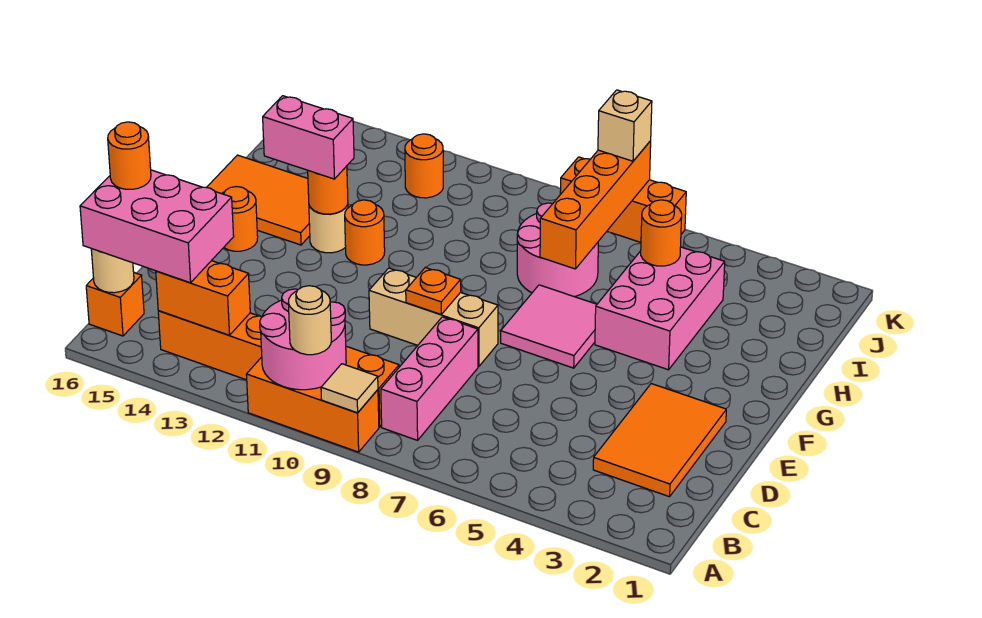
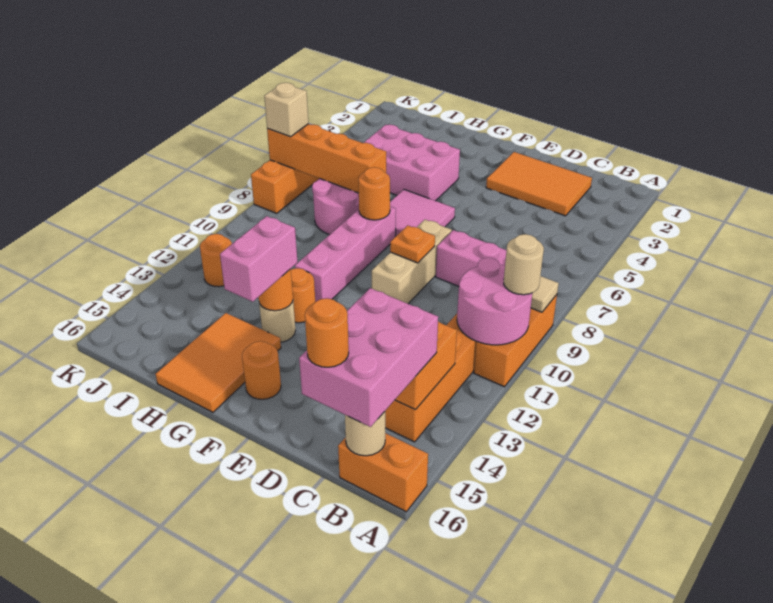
orange 1x1 brick [86,273,144,336] -> orange 1x2 brick [338,433,428,512]
none -> pink 1x4 brick [295,206,396,302]
orange 1x1 round brick [641,200,682,266] -> orange 1x1 round brick moved to [358,167,390,220]

